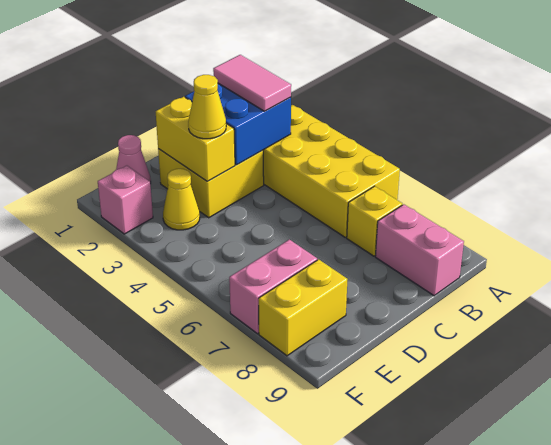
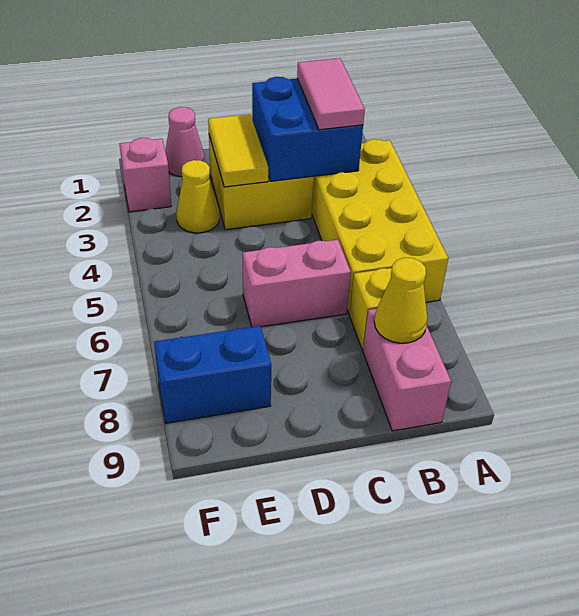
yellow 1x2 brick [156,97,235,181] -> yellow 1x2 tile [208,114,268,187]
yellow 1x1 cone [188,75,226,139] -> yellow 1x1 cone moved to [374,258,427,343]
pink 1x2 brick [229,239,317,334] -> pink 1x2 brick moved to [243,240,351,327]
yellow 1x2 brick [259,259,347,356] -> blue 1x2 brick [154,326,272,423]

